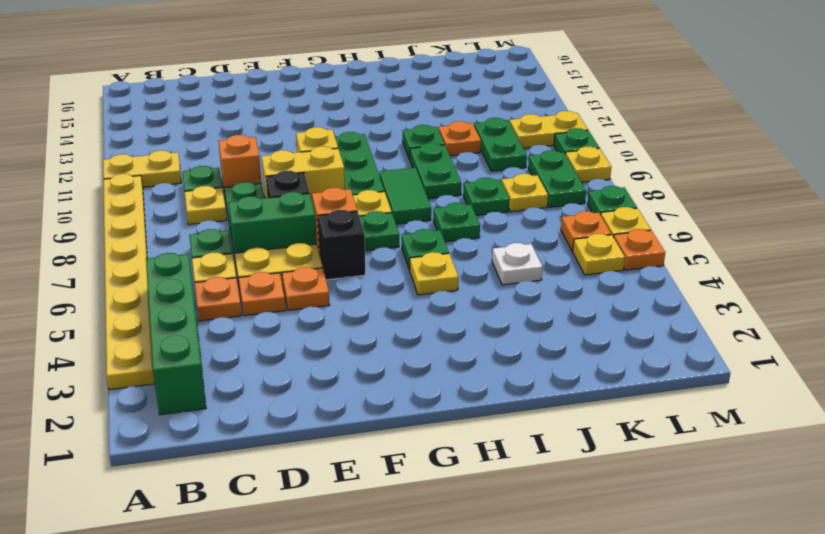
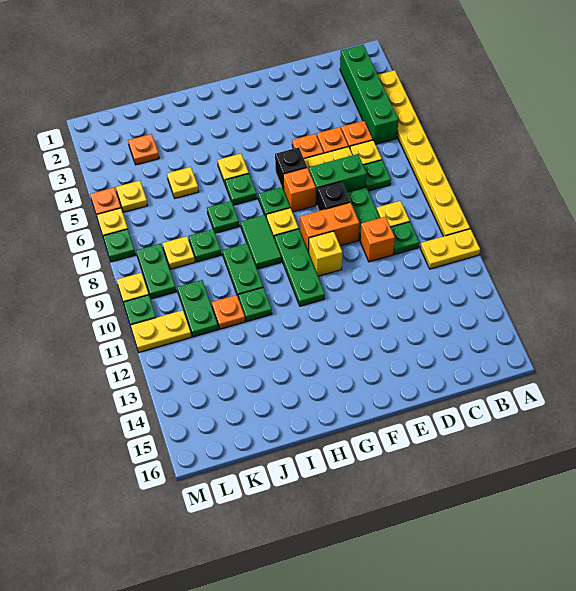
yellow 1x2 brick [262,146,345,200] -> orange 1x2 brick [300,202,359,253]
white 1x1 plate [492,243,542,285] -> yellow 1x1 plate [167,167,199,198]
orange 1x1 plate [561,211,611,251] -> orange 1x1 plate moved to [128,134,159,165]

